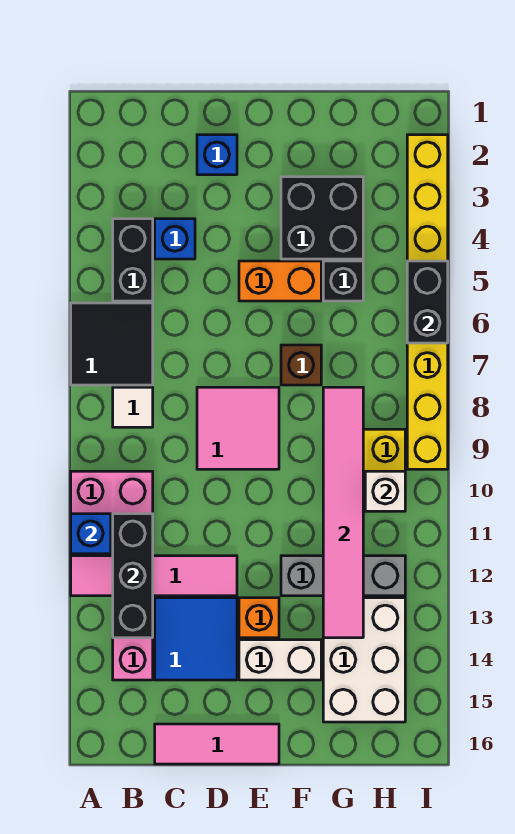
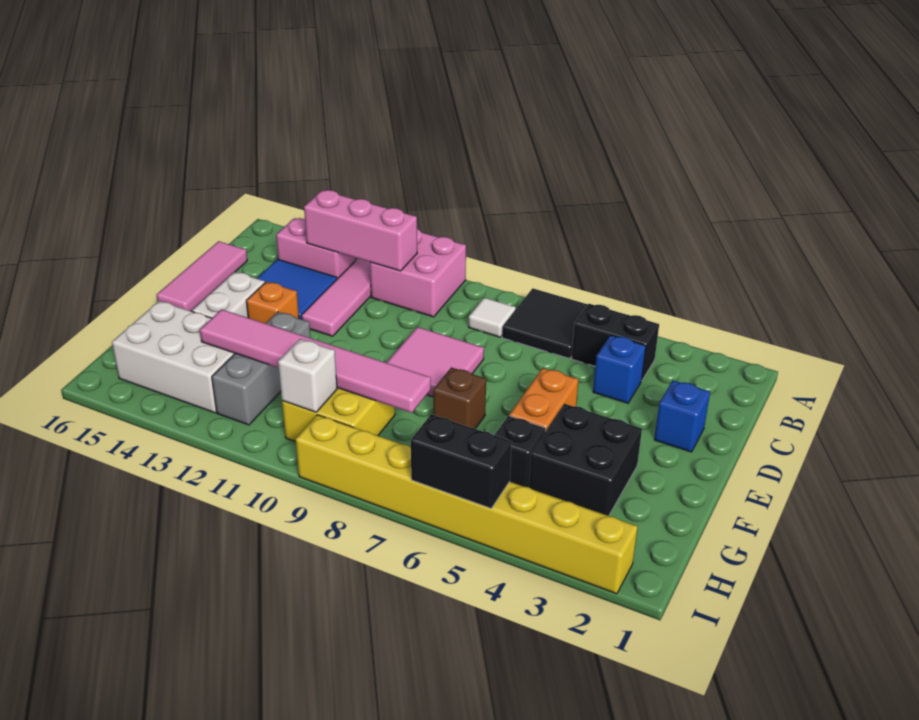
blue 1x1 brick [71,514,111,554] -> none
black 1x3 brick [113,514,153,638] -> pink 1x3 brick [304,190,417,271]

